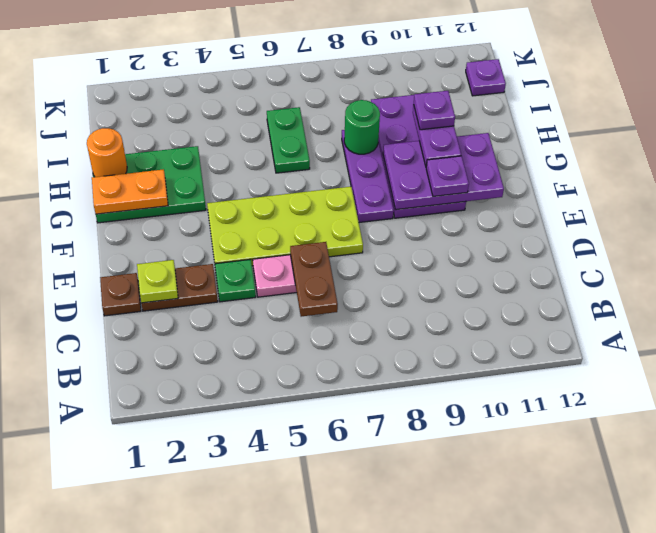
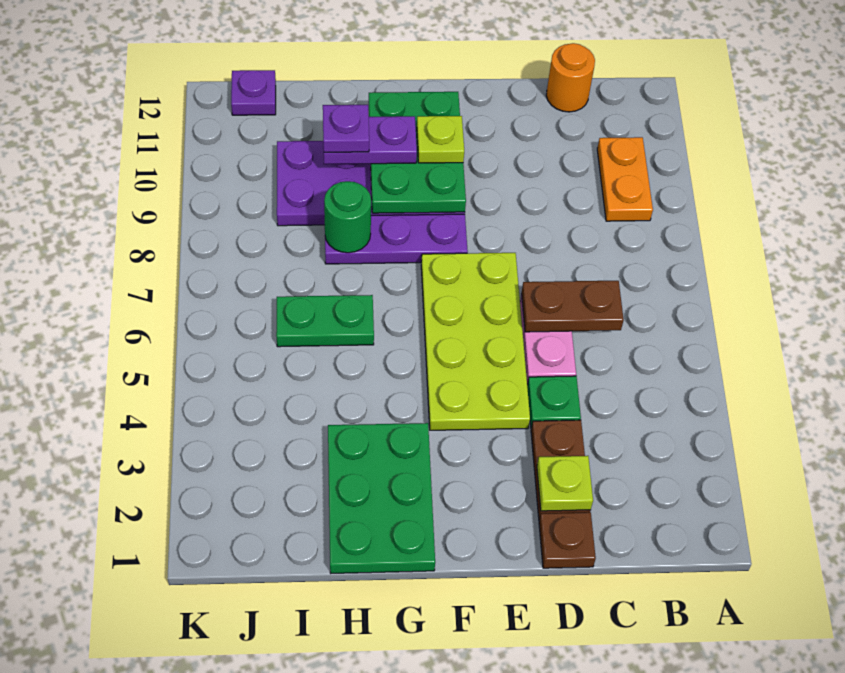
purple 2x3 plate [383,133,504,210] -> green 2x3 plate [369,92,466,213]
purple 1x1 plate [426,156,469,196] -> lime 1x1 plate [417,116,464,163]
orange 1x2 plate [92,169,168,214] -> orange 1x2 plate moved to [597,137,653,221]
orange 1x1 round brick [87,128,127,177] -> orange 1x1 round brick moved to [546,43,595,112]

